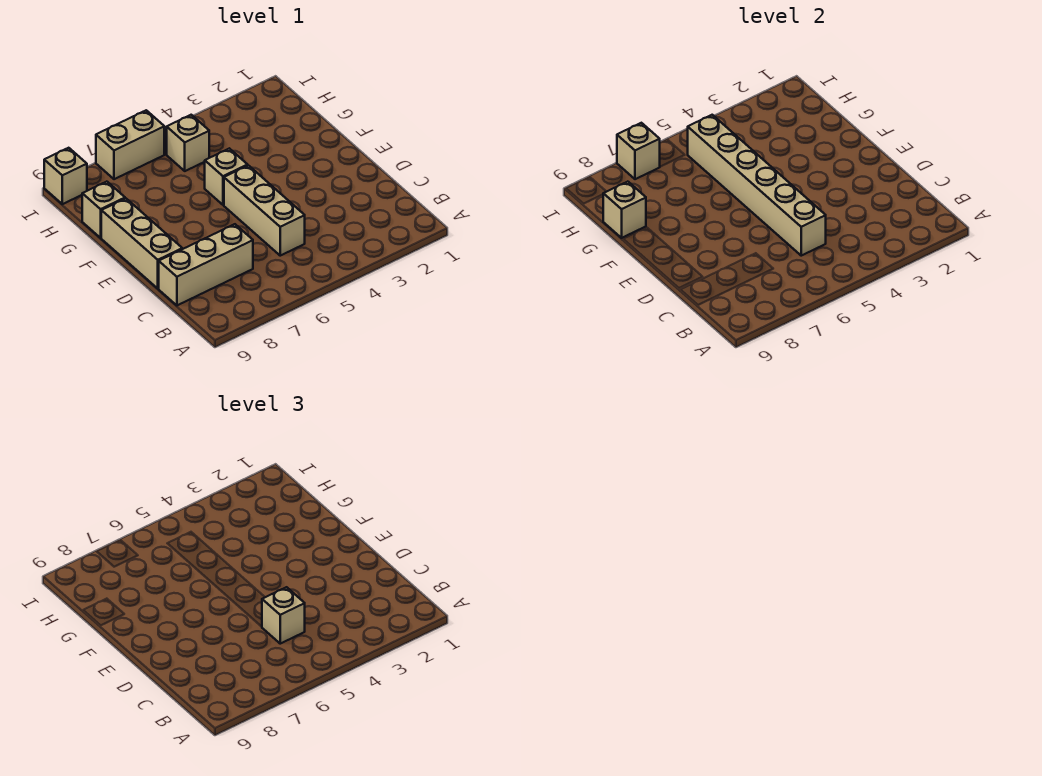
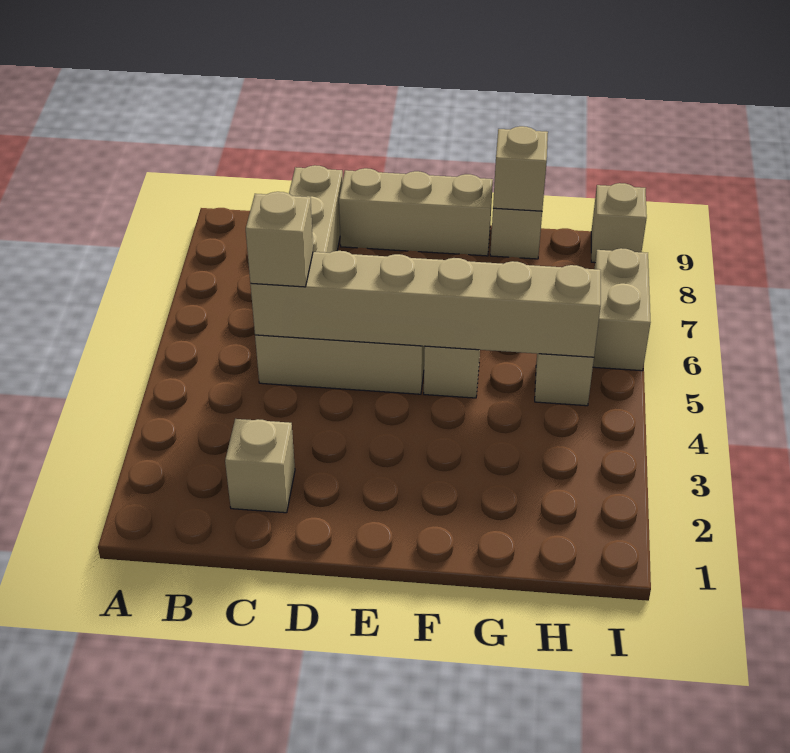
tan 1x1 brick [617,123,660,179] -> tan 1x1 brick moved to [225,419,295,513]

